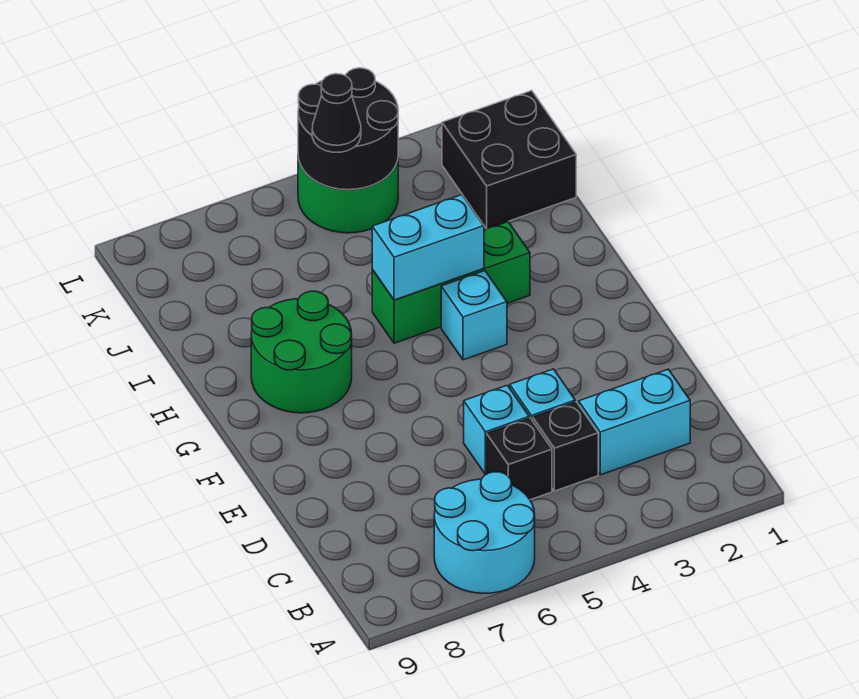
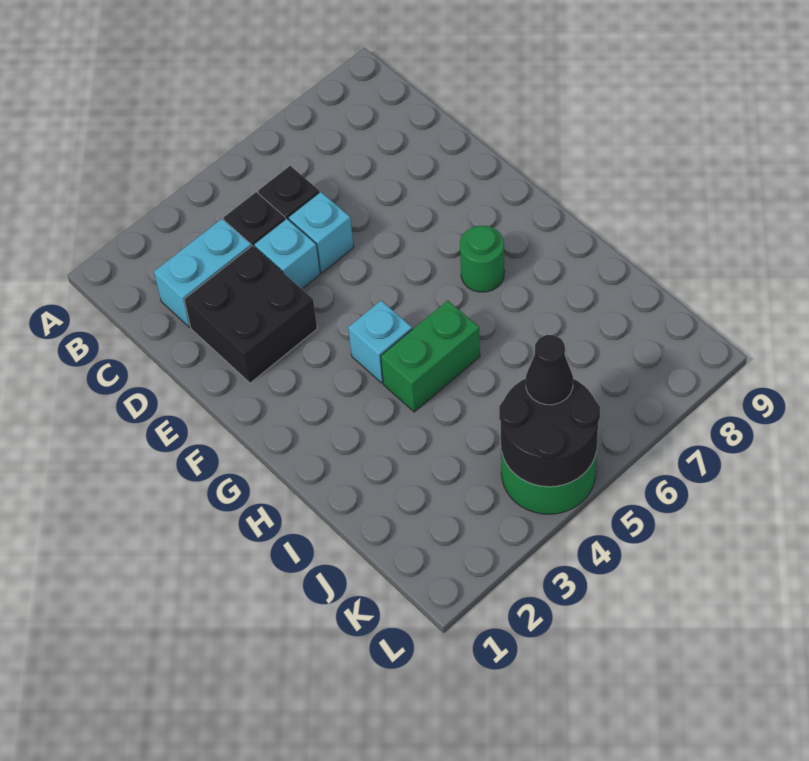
cyan 2x2 round brick [434,472,535,593] -> none
green 2x2 round brick [251,291,352,413] -> green 1x1 round brick [460,226,504,292]
green 1x3 brick [372,222,530,343] -> green 1x2 brick [381,300,480,412]
cyan 1x2 brick [372,195,484,300] -> none
black 2x2 brick [442,91,576,229] -> black 2x2 brick moved to [184,246,317,383]

